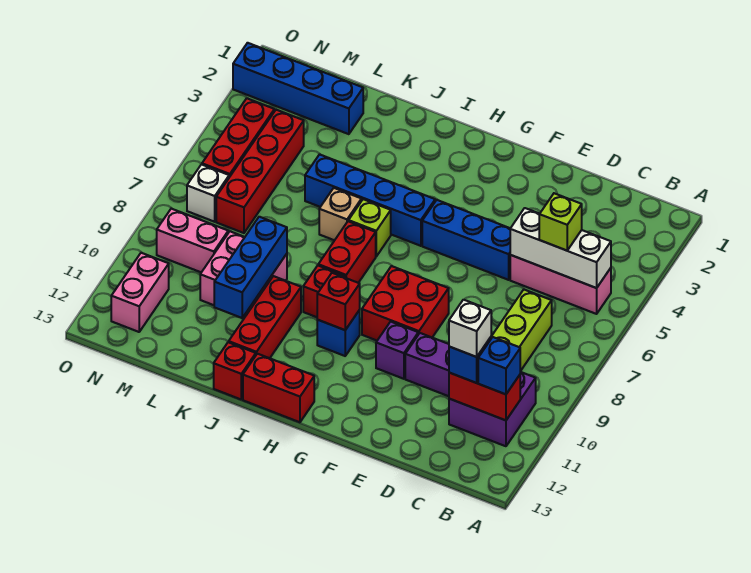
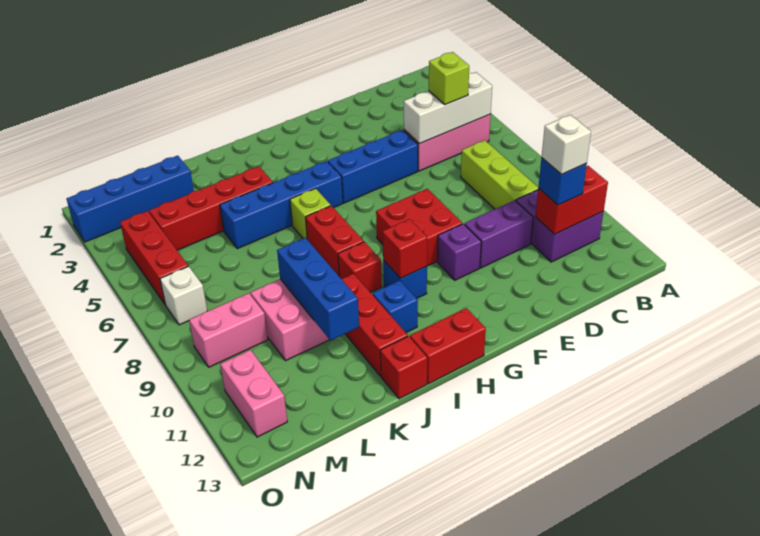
blue 1x1 brick [478,337,520,394] -> blue 1x1 brick moved to [373,280,418,333]
tan 1x1 brick [319,188,362,240] -> none
red 1x4 brick [216,110,304,233] -> red 1x4 brick turned to [149,166,273,250]

